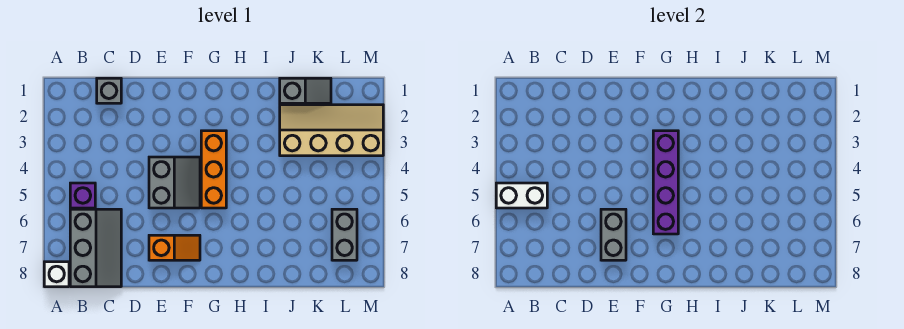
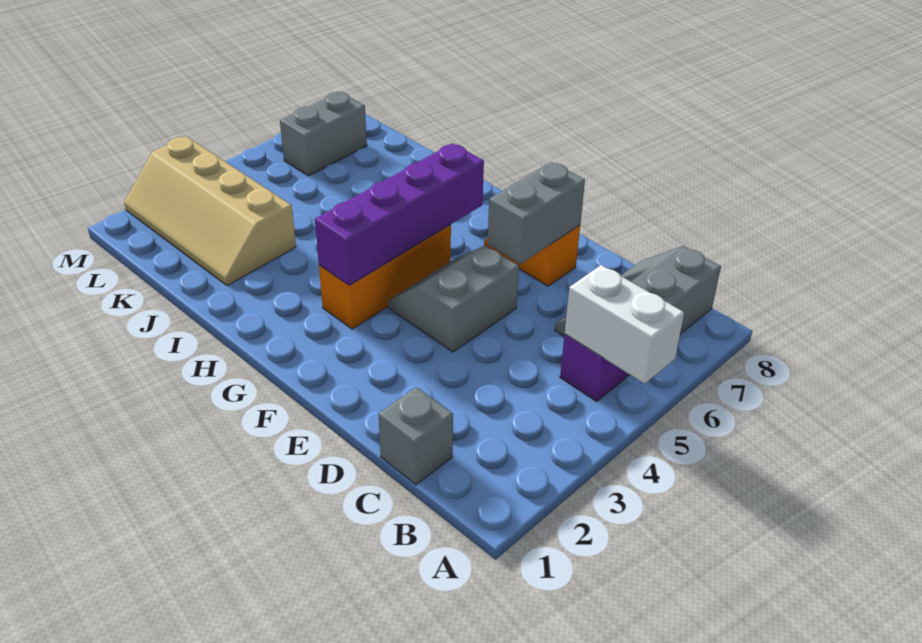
white 1x1 brick [44,262,69,287] -> none
grey 1x2 slope [280,78,331,103] -> none

